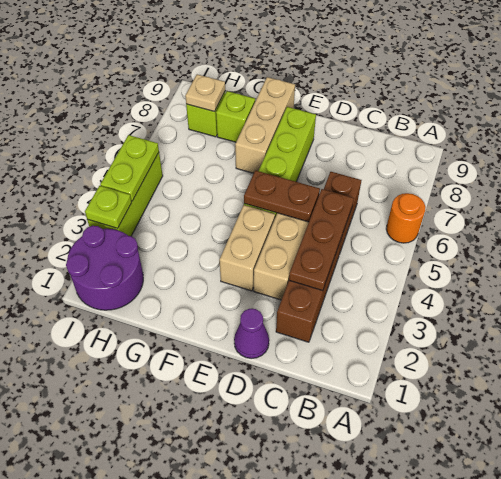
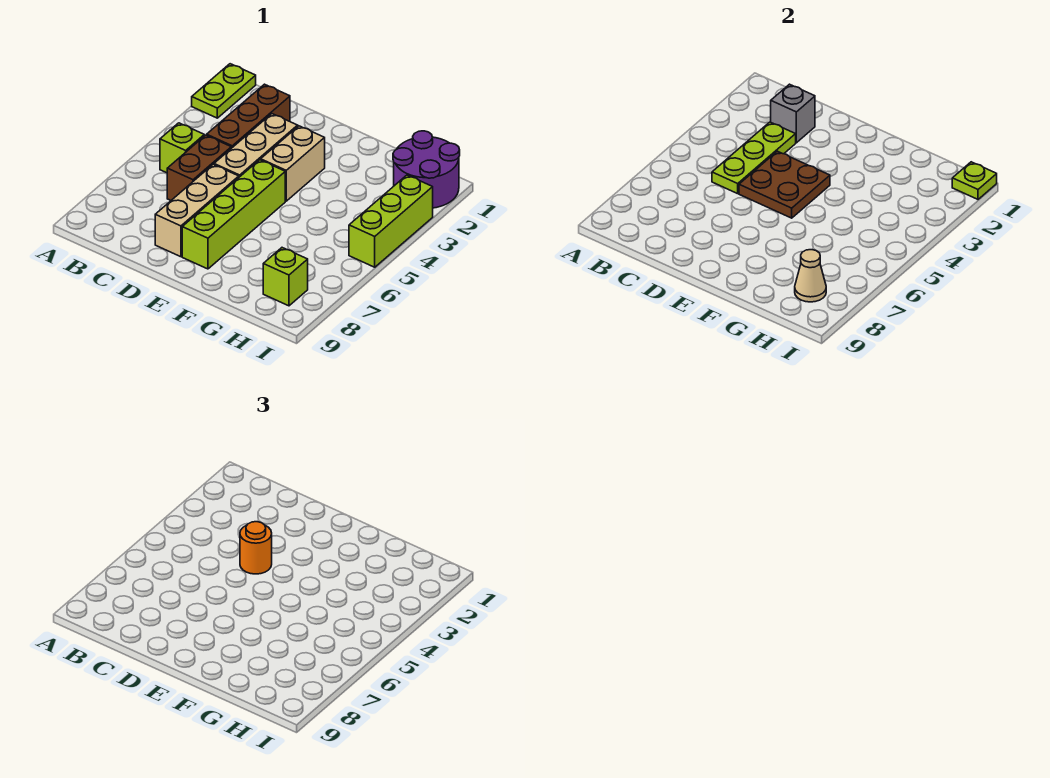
orange 1x1 round brick [386,193,426,243] -> orange 1x1 round brick moved to [240,522,272,574]
none -> grey 1x1 brick [771,84,815,143]
brown 1x3 plate [289,189,354,291] -> lime 1x3 plate [712,122,796,194]
purple 1x1 cone [234,309,269,359] -> none
brown 1x2 plate [244,170,320,222] -> brown 2x2 plate [739,151,830,218]
tan 1x3 brick [235,77,295,173] -> tan 1x3 brick moved to [155,164,239,257]
lime 1x1 brick [216,91,255,142] -> lime 1x1 brick moved to [160,123,204,173]
tan 1x1 plate [185,74,225,112] -> tan 1x1 cone [795,250,826,302]
lime 1x1 plate [85,186,132,228] -> lime 1x1 plate moved to [952,162,997,199]
lime 1x2 plate [100,135,159,201] -> lime 1x2 plate moved to [192,64,256,118]

